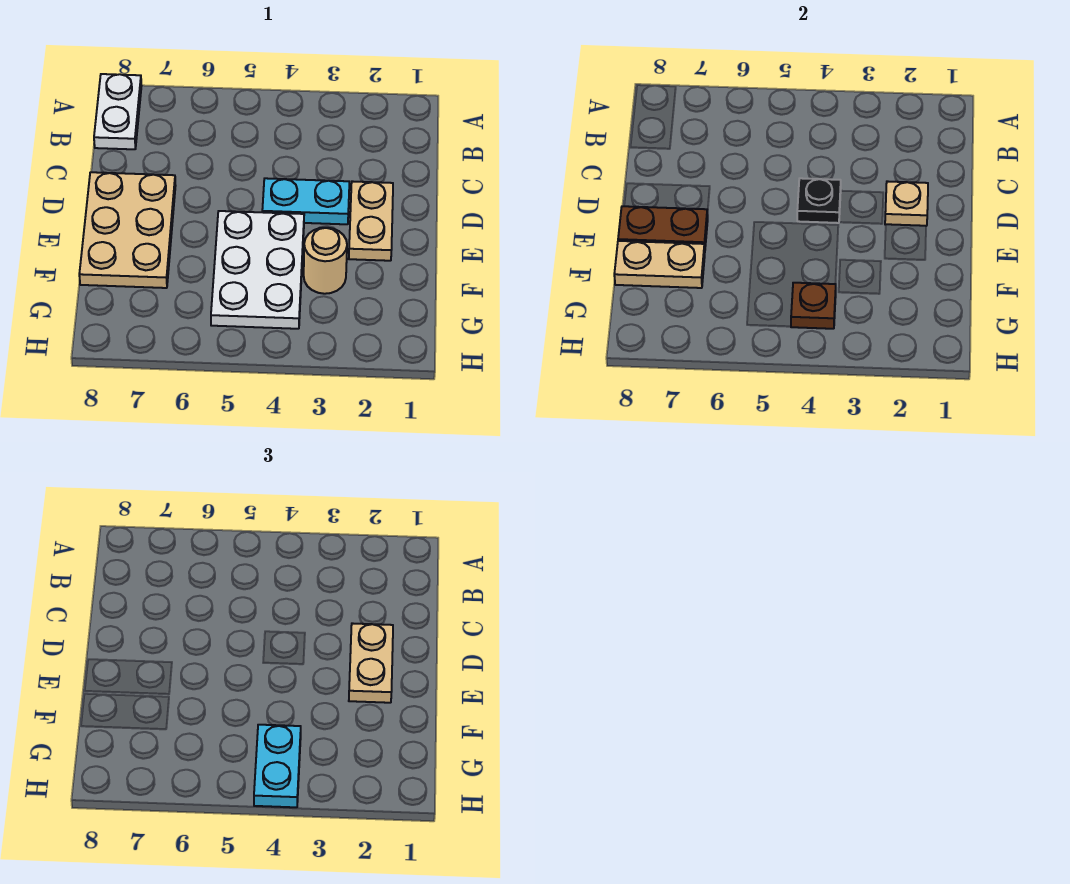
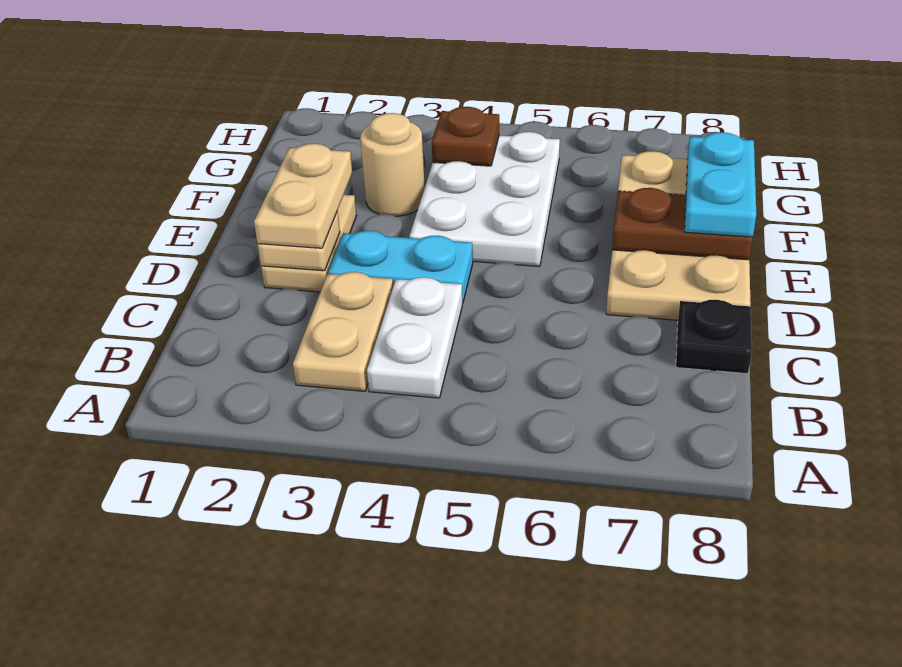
white 1x2 plate [94,74,142,149] -> white 1x2 plate moved to [367,277,462,398]
none -> tan 1x2 plate [293,272,393,391]
black 1x1 plate [797,178,841,223] -> black 1x1 plate moved to [676,300,752,374]
cyan 1x2 plate [254,725,301,807] -> cyan 1x2 plate moved to [685,132,756,237]

